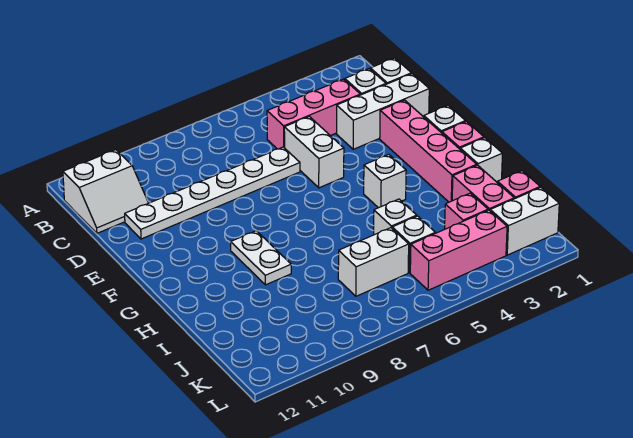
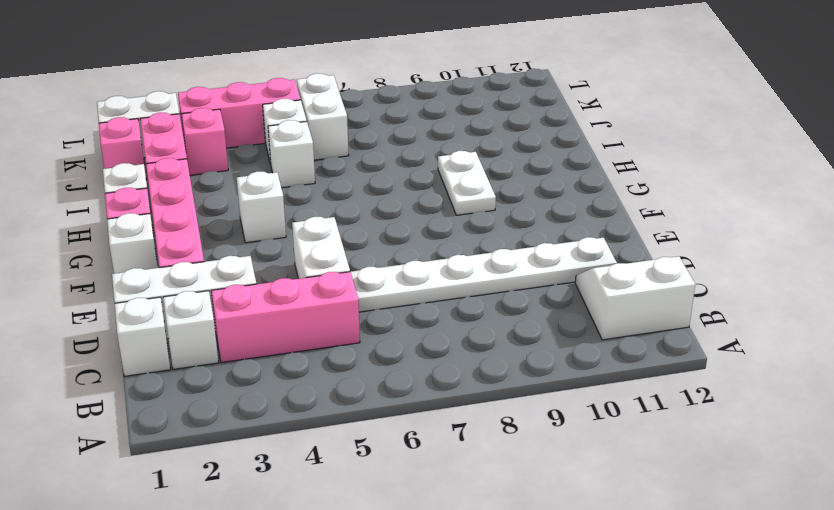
white 1x2 brick [338,228,409,296] -> white 1x2 brick turned to [297,73,349,160]

